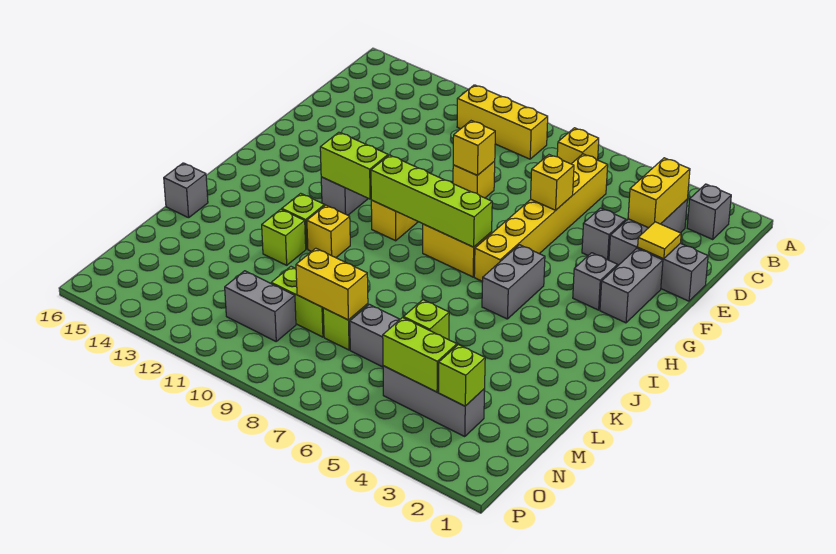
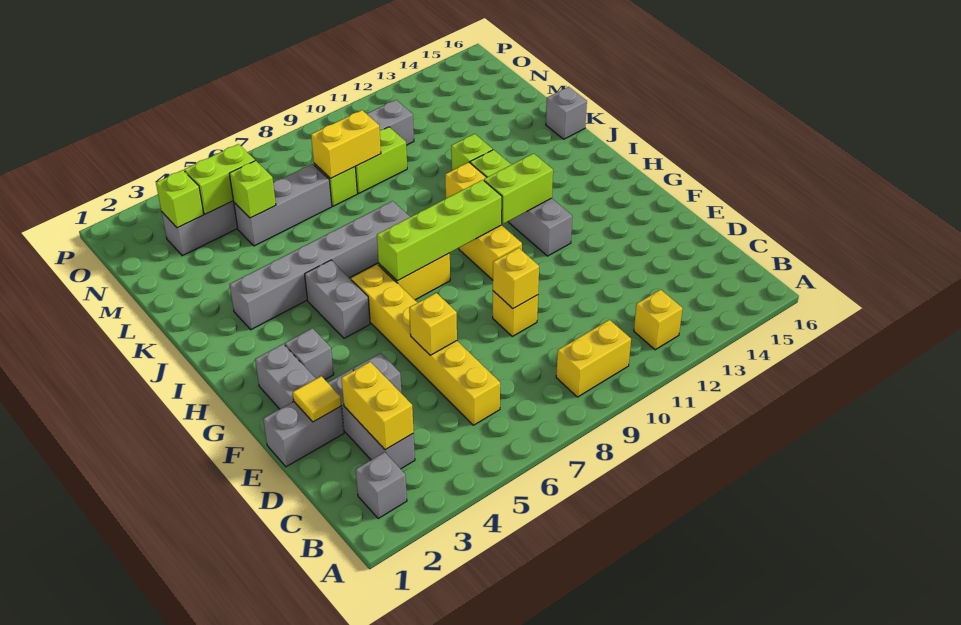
yellow 1x1 brick [557,128,599,164] -> yellow 1x1 brick moved to [634,290,683,350]
yellow 1x3 brick [457,85,548,159] -> yellow 1x2 brick [556,320,631,397]
none -> grey 1x6 brick [230,201,410,330]

